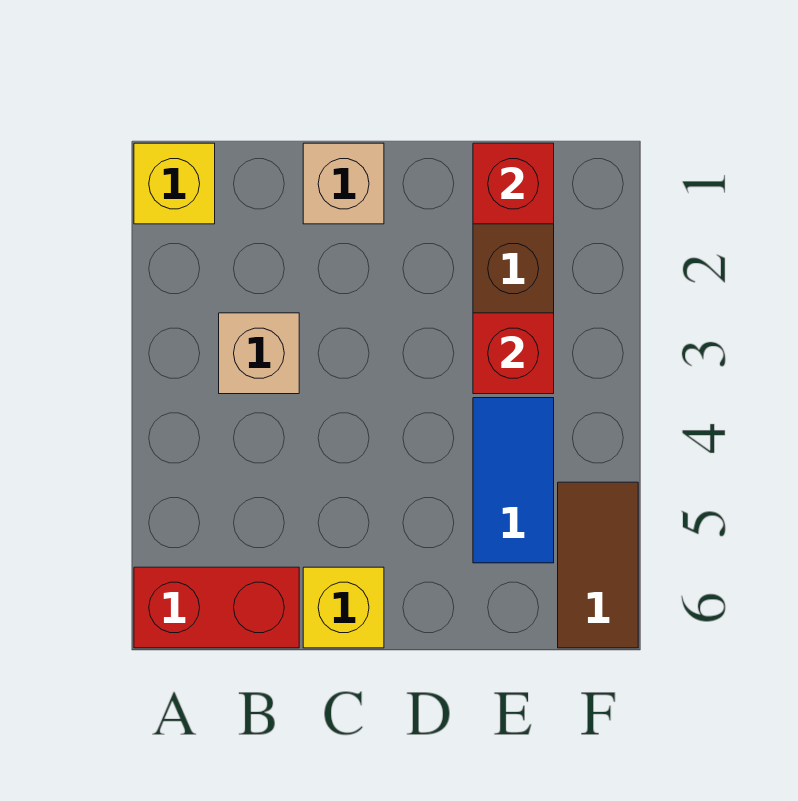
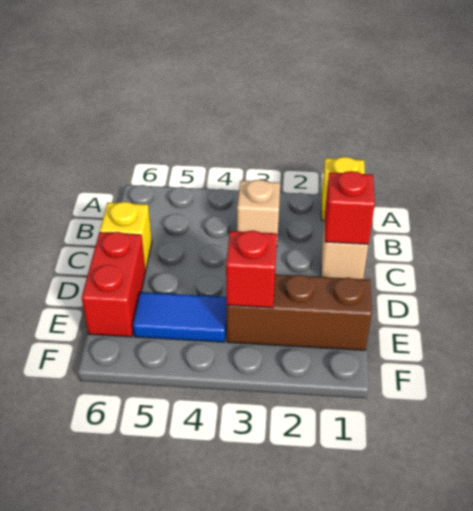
red 1x2 brick [134,567,299,648] -> red 1x2 brick moved to [82,232,146,337]
red 1x1 brick [473,143,554,224] -> red 1x1 brick moved to [325,171,375,244]
brown 1x2 tile [558,482,638,648] -> none

